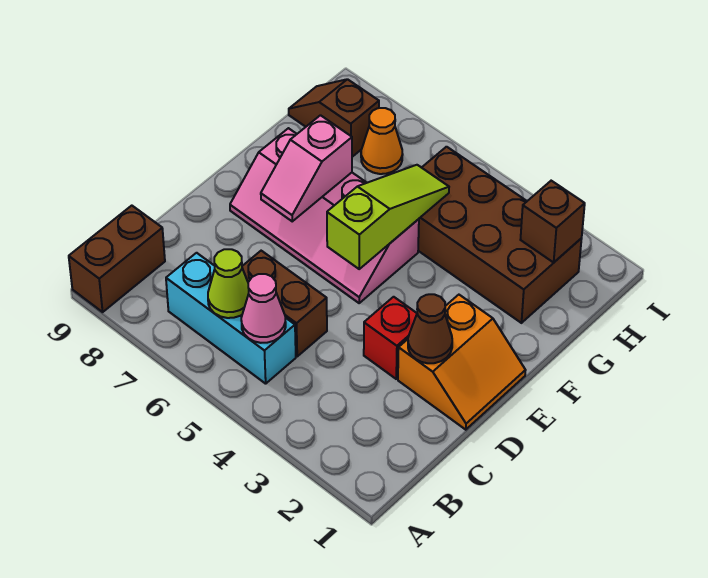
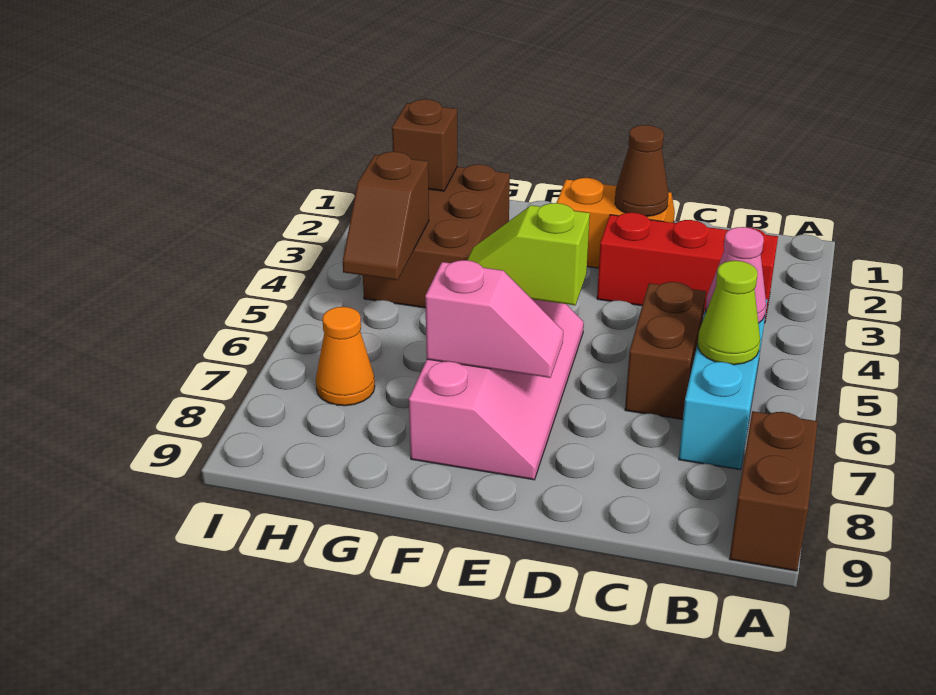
brown 1x2 brick [69,206,165,312] -> brown 1x2 brick turned to [729,411,818,571]
red 1x1 brick [364,297,417,379] -> red 1x3 brick [597,213,778,323]
lime 1x3 slope [327,165,449,269] -> lime 1x2 slope [467,203,590,305]
brown 2x4 brick [418,147,582,323] -> brown 2x3 brick [363,164,510,308]
brown 1x2 slope [289,79,379,157] -> brown 1x2 slope moved to [343,152,429,280]

